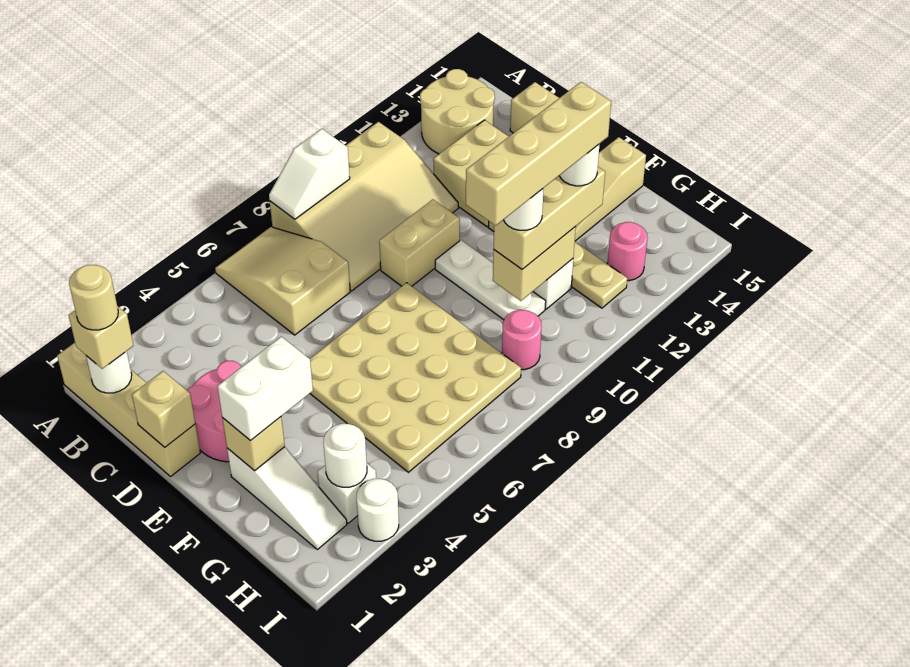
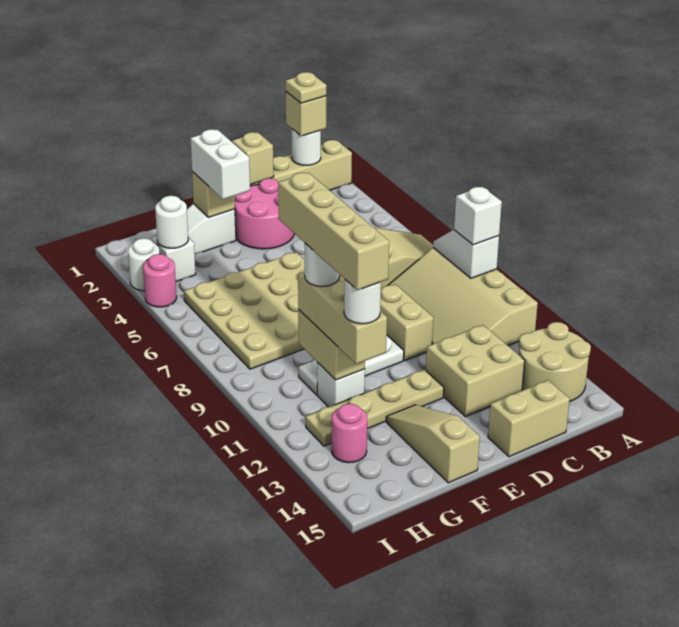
none -> white 1x1 brick [454,187,502,245]
tan 1x1 round brick [69,265,118,330] -> tan 1x1 plate [285,72,327,103]
pink 1x1 round brick [502,310,542,370] -> pink 1x1 round brick moved to [143,254,177,307]

